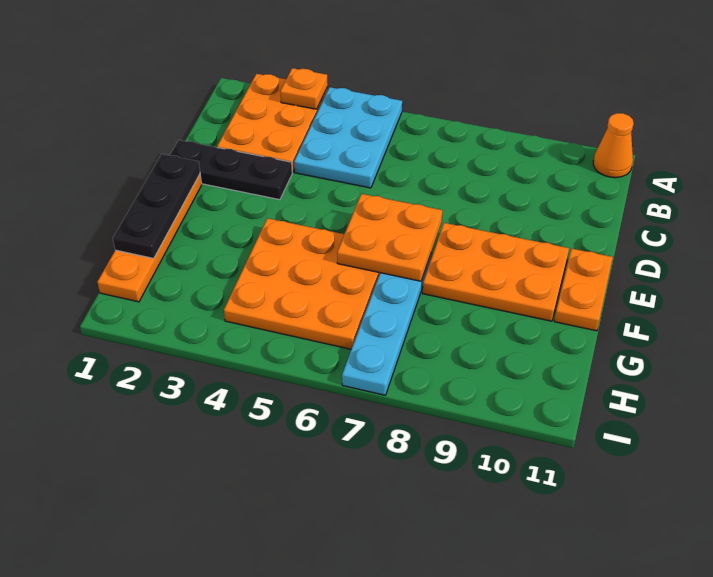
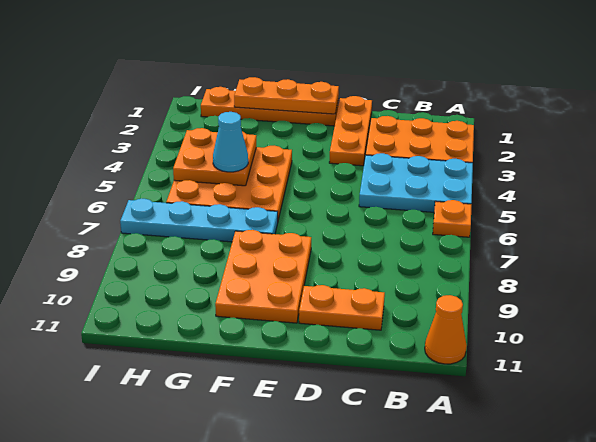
orange 1x1 plate [280,68,328,109] -> orange 1x1 plate moved to [433,200,472,237]
black 1x3 plate [170,140,292,200] -> orange 1x3 plate [329,96,372,166]
black 1x3 plate [113,154,200,258] -> orange 1x3 plate [234,77,339,114]
orange 2x2 plate [337,194,442,281] -> orange 2x2 plate moved to [173,128,256,186]
orange 1x2 plate [554,249,613,331] -> orange 1x2 plate moved to [299,285,385,330]
none -> cyan 1x1 cone [213,112,248,172]

